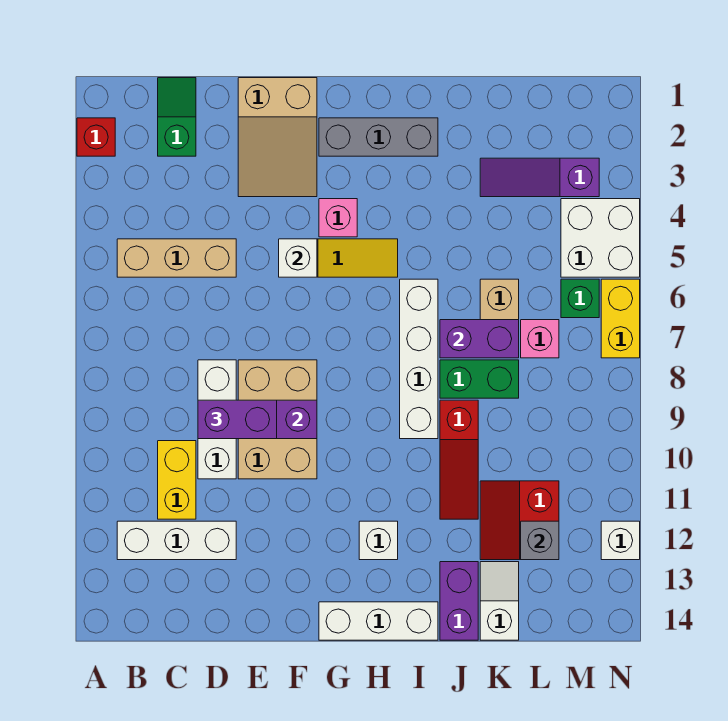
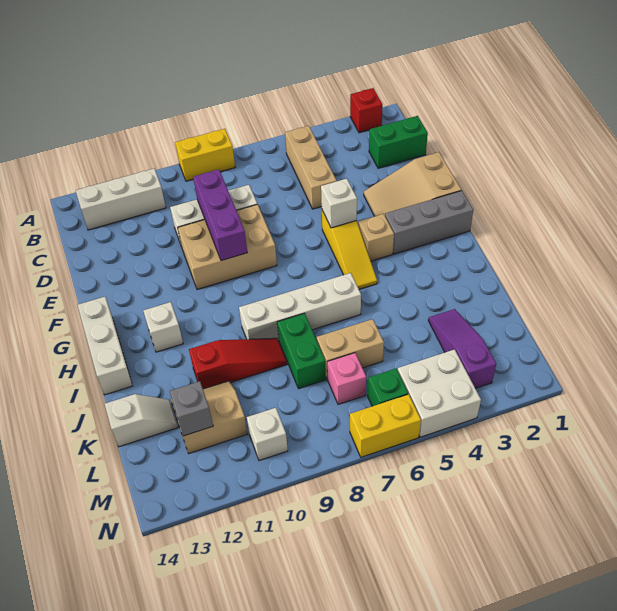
white 1x3 brick [117,521,236,560] -> white 1x3 brick turned to [76,169,166,230]
green 1x2 slope [158,78,196,156] -> green 1x2 brick [369,116,428,168]
yellow 1x2 brick [158,441,196,519] -> yellow 1x2 brick moved to [175,129,235,181]
purple 1x2 brick [198,400,277,439] -> none
grey 1x3 brick [319,118,438,156] -> grey 1x3 brick turned to [385,191,473,254]
pink 1x1 brick [319,199,357,237] -> tan 1x1 brick [358,214,394,261]
purple 1x2 brick [440,320,519,358] -> none
red 1x3 slope [440,400,478,519] -> red 1x3 slope turned to [189,338,287,389]
purple 1x2 brick [440,562,478,640] -> none
red 2x2 slope [480,481,559,560] -> tan 2x2 slope [171,381,248,454]
white 1x1 brick [601,521,640,560] -> white 1x1 brick moved to [247,408,288,461]

